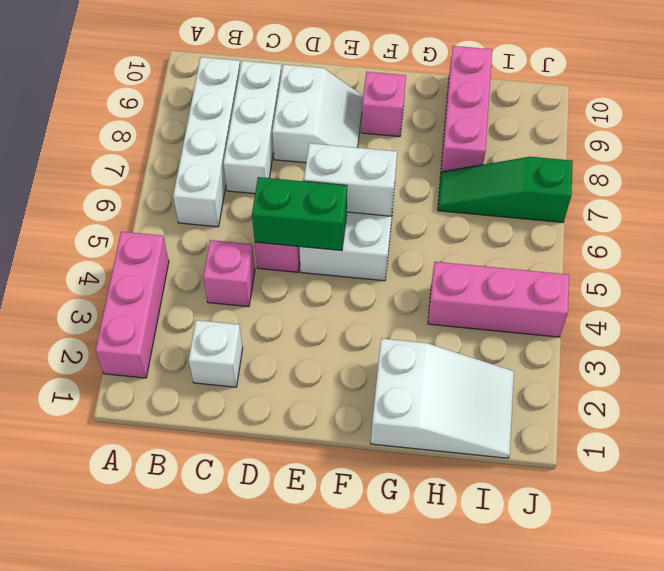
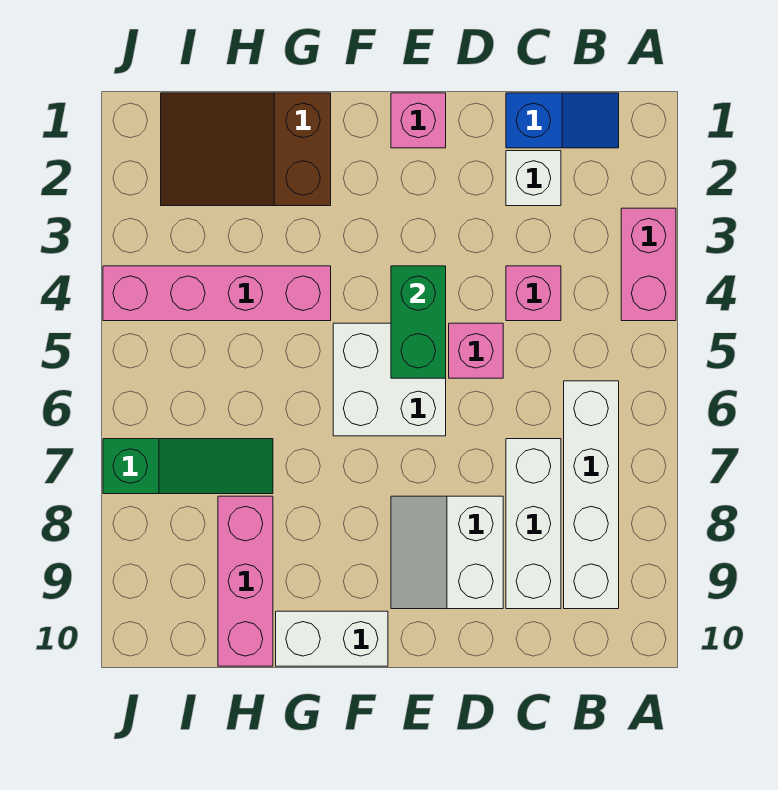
pink 1x3 brick [95,232,169,378] -> pink 1x2 brick [621,208,676,321]
none -> blue 1x2 slope [506,93,619,148]
green 1x2 brick [252,177,347,251] -> green 1x2 brick turned to [391,266,446,378]
white 1x2 brick [304,143,397,216] -> white 1x2 brick moved to [276,611,388,666]
pink 1x1 brick [361,72,406,137] -> pink 1x1 brick moved to [391,93,446,148]
white 2x3 slope [371,338,514,458] -> brown 2x3 slope [161,93,331,206]
pink 1x3 brick [428,262,569,337] -> pink 1x4 brick [103,266,331,321]

